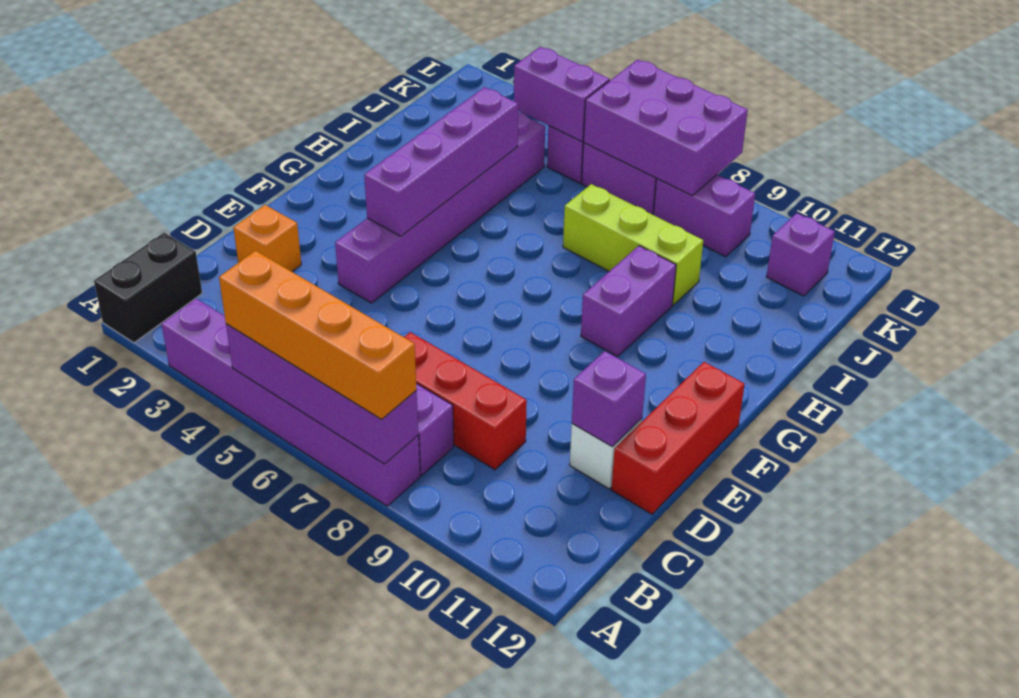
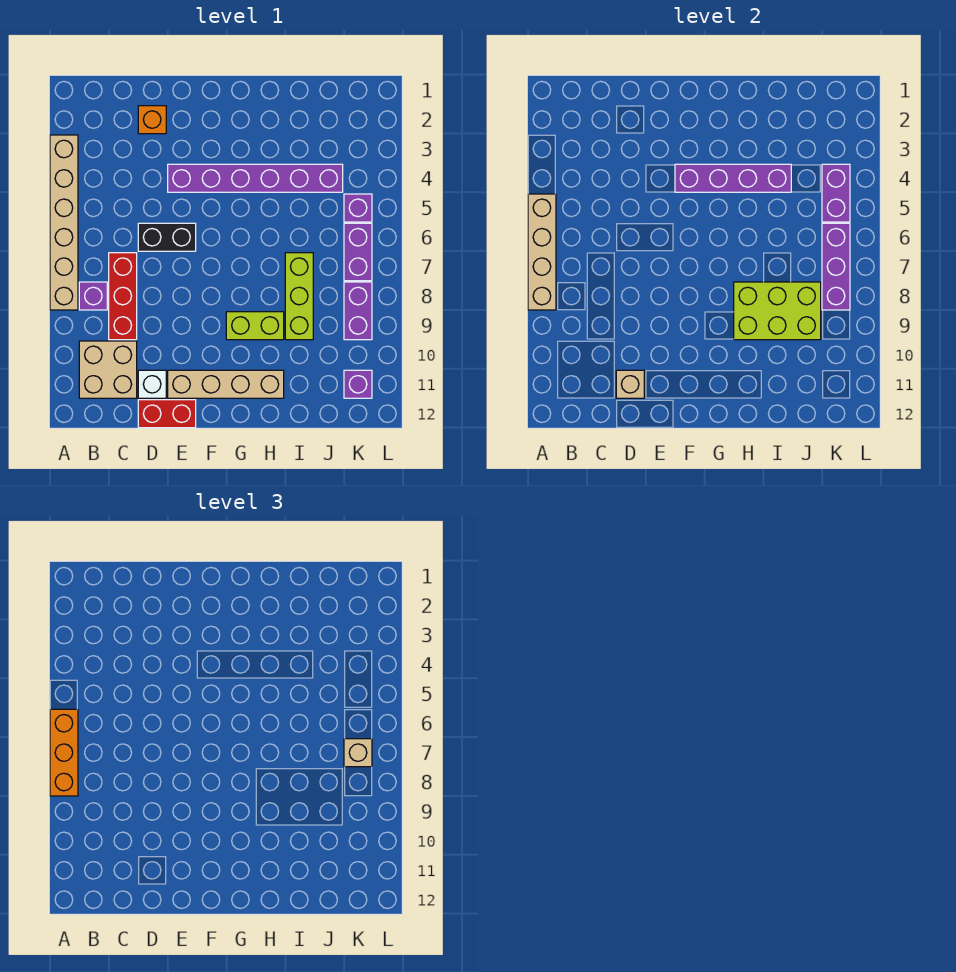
black 1x2 brick [94,233,202,343] -> black 1x2 brick moved to [138,223,196,251]
purple 1x6 brick [162,299,420,506] -> tan 1x6 brick [50,135,78,310]
purple 1x4 brick [226,324,418,464] -> tan 1x4 brick [528,194,556,310]
orange 1x4 brick [219,251,416,419] -> orange 1x3 brick [50,709,78,796]
none -> tan 2x2 brick [79,341,137,398]
purple 1x1 brick [572,351,646,447] -> tan 1x1 brick [616,370,644,398]
red 1x3 brick [611,362,745,514] -> red 1x2 brick [138,400,196,428]
none -> tan 1x4 brick [168,370,284,398]
purple 1x2 brick [581,246,676,356] -> lime 1x2 brick [226,312,284,340]
none -> lime 2x3 brick [734,282,821,340]
purple 2x3 brick [584,59,748,196] -> purple 1x3 brick [822,223,850,310]
none -> tan 1x1 brick [344,739,372,767]

